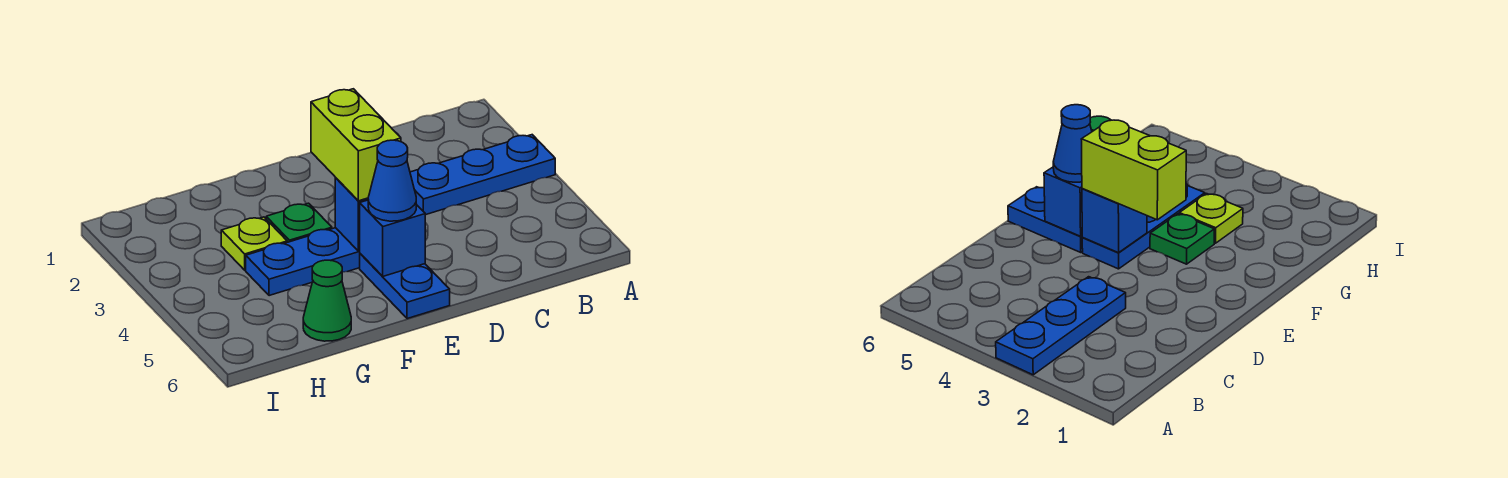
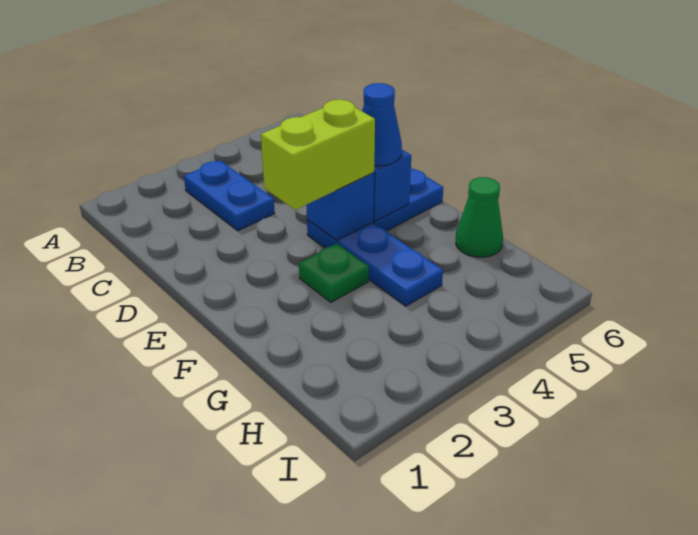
blue 1x3 plate [410,135,555,215] -> blue 1x2 plate [184,161,275,231]
lime 1x1 plate [221,217,287,270] -> none

